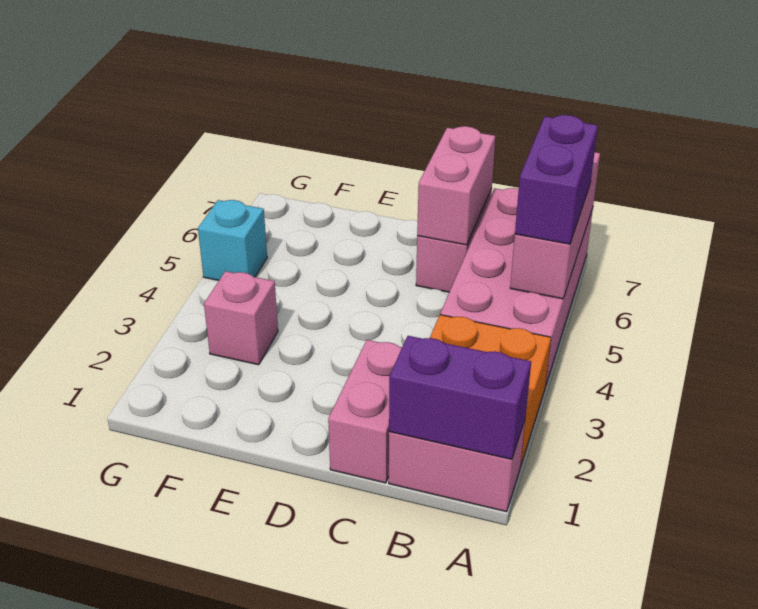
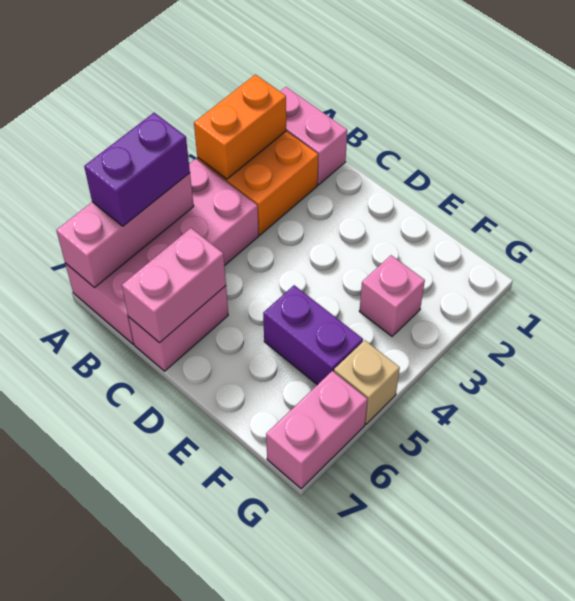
purple 1x2 brick [389,336,531,459] -> purple 1x2 brick moved to [263,285,363,385]
none -> orange 1x2 brick [194,75,286,179]
pink 1x2 brick [328,340,402,483] -> pink 1x2 brick moved to [266,371,367,489]
cyan 1x1 brick [198,200,267,281] -> tan 1x1 brick [334,340,400,424]

